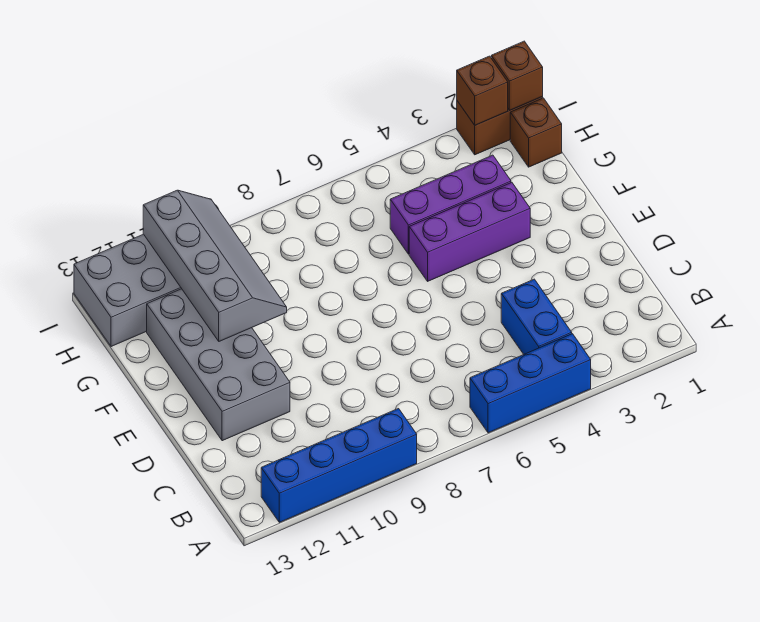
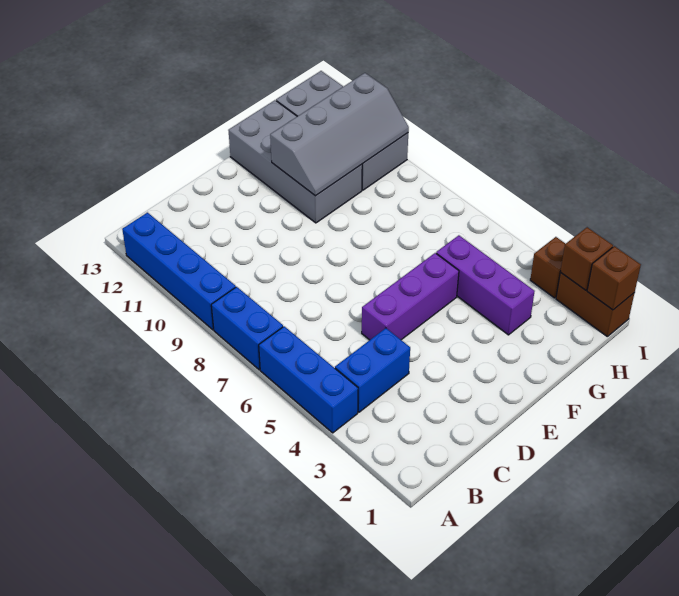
none -> blue 1x2 brick [211,287,283,370]
grey 2x4 brick [147,289,290,441] -> grey 2x4 brick turned to [228,100,362,223]
purple 1x3 brick [409,183,530,281] -> purple 1x3 brick turned to [362,253,459,340]
brown 1x1 brick [510,98,562,167] -> brown 1x1 brick moved to [530,237,565,298]

